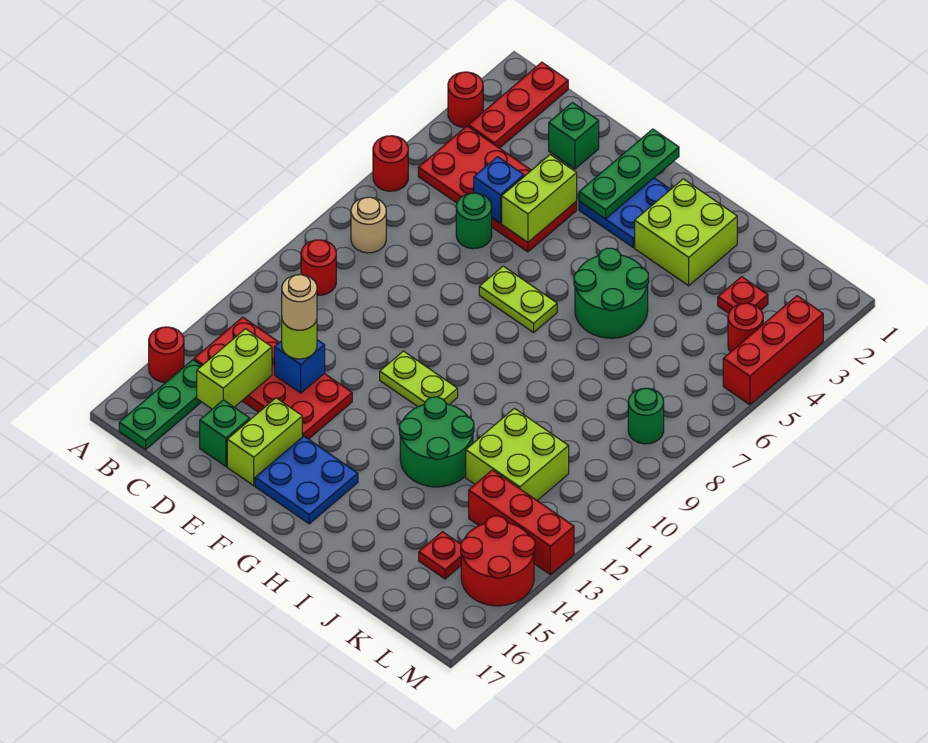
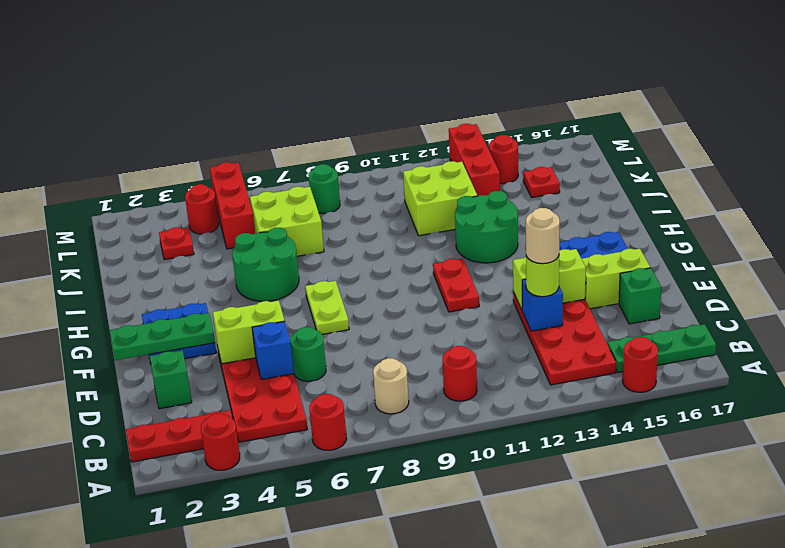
lime 1x2 brick [197,329,272,409] -> lime 1x2 brick moved to [513,249,586,310]
lime 1x2 plate [380,351,458,407] -> red 1x2 plate [433,259,479,312]
lime 2x2 brick [635,179,737,286] -> lime 2x2 brick moved to [250,187,324,256]
red 2x2 round brick [461,516,535,606] -> red 1x1 round brick [489,135,518,184]
red 1x3 brick [723,296,823,405] -> red 1x3 brick turned to [210,162,255,249]

